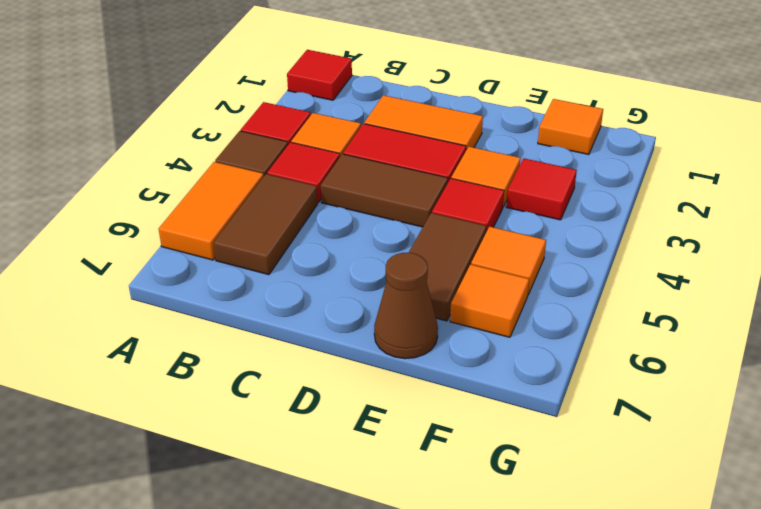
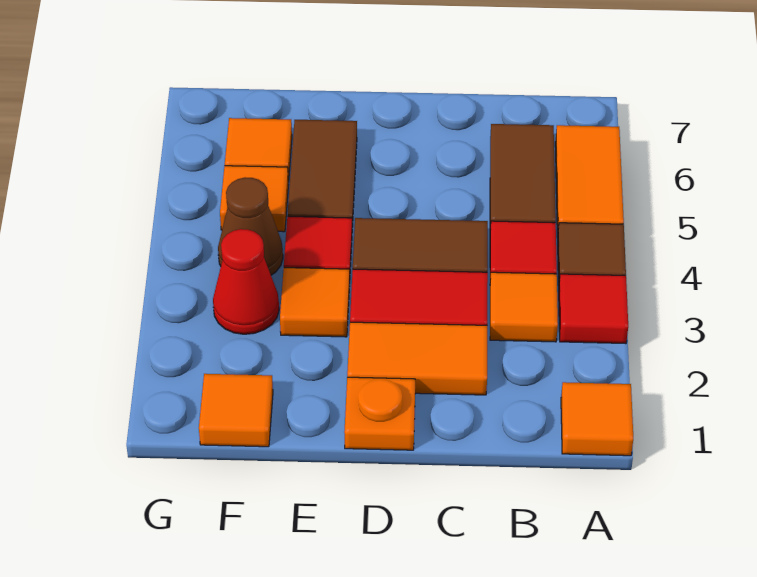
red 1x1 tile [287,50,352,100] -> orange 1x1 tile [561,382,633,456]
none -> orange 1x1 plate [344,377,415,450]
brown 1x1 cone [374,253,438,359] -> brown 1x1 cone moved to [218,178,283,275]
red 1x1 tile [506,158,577,220] -> red 1x1 cone [213,229,279,334]

